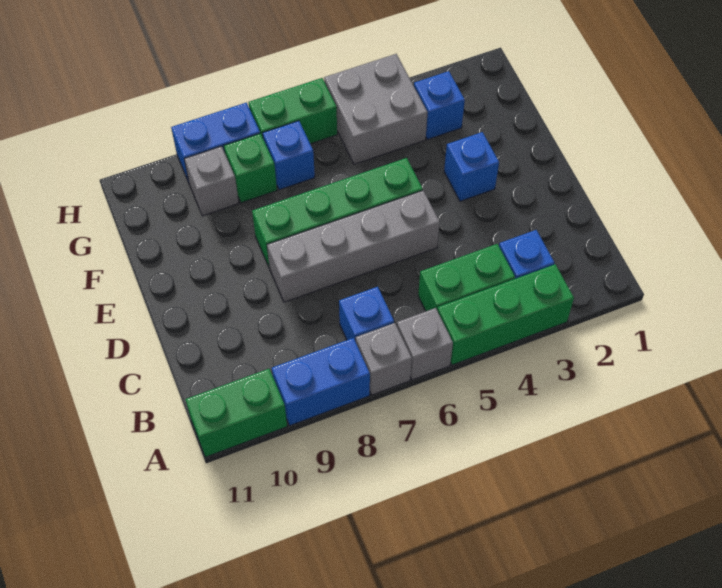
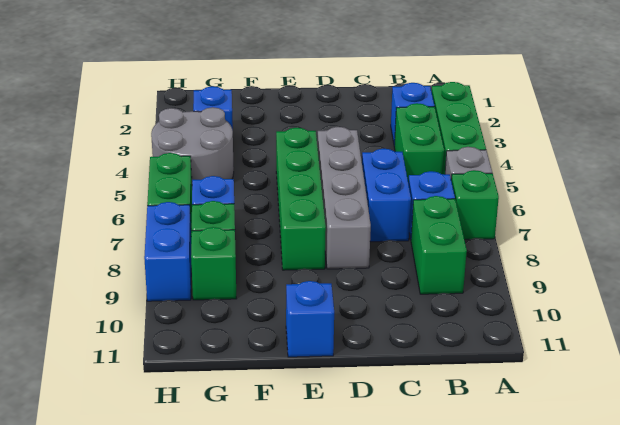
grey 1x1 brick [356,323,412,395] -> green 1x1 brick [451,170,499,240]
blue 1x2 brick [272,338,370,426] -> blue 1x2 brick moved to [362,149,411,242]
green 1x2 brick [185,369,287,457] -> green 1x2 brick moved to [411,196,467,294]
blue 1x1 brick [444,132,499,201] -> blue 1x1 brick moved to [286,281,334,357]
grey 2x2 brick [324,54,428,164] -> grey 2x2 round brick [151,107,234,180]
grey 1x1 brick [184,146,239,216] -> green 1x1 brick [191,227,236,300]

